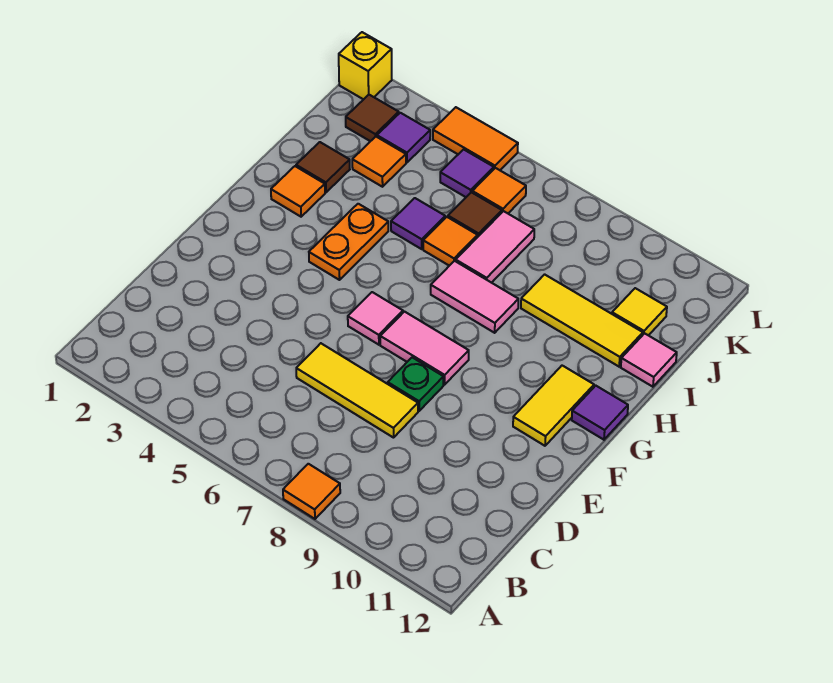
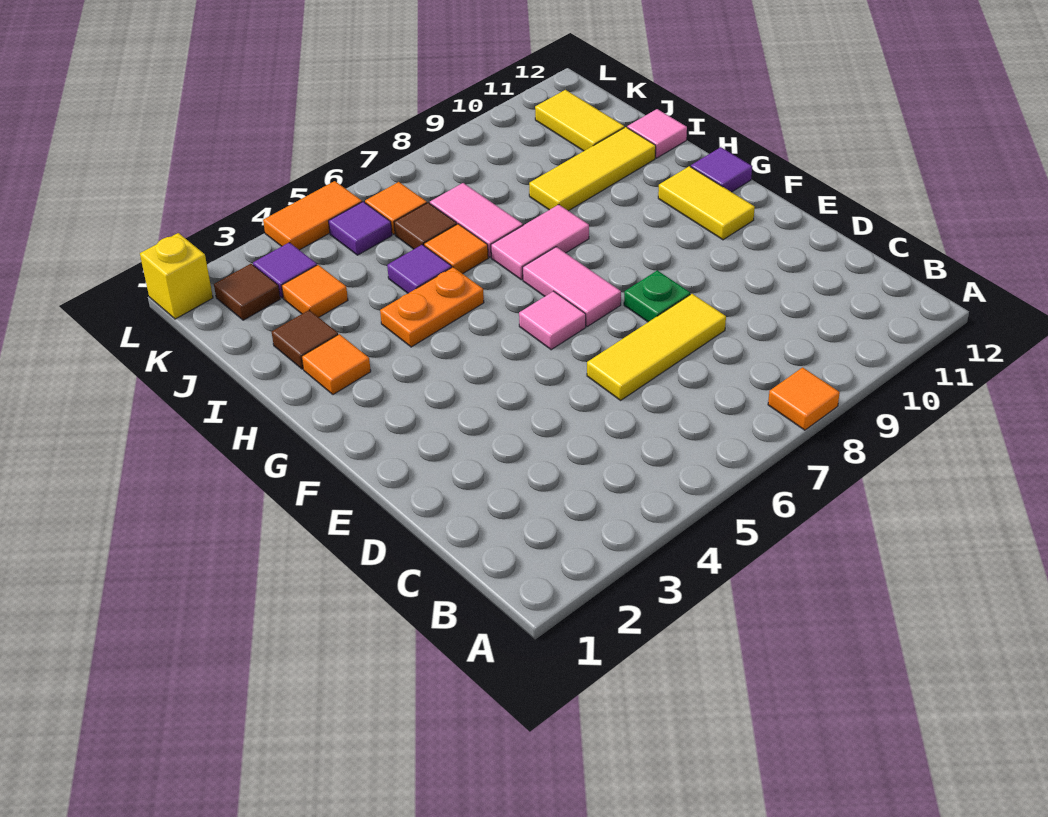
pink 1x2 tile [380,312,469,385] -> pink 1x2 tile turned to [523,247,621,326]
orange 1x2 plate [309,204,388,280] -> orange 1x2 plate turned to [380,267,484,347]
yellow 1x1 tile [612,288,667,336] -> yellow 1x2 tile [535,90,624,151]

